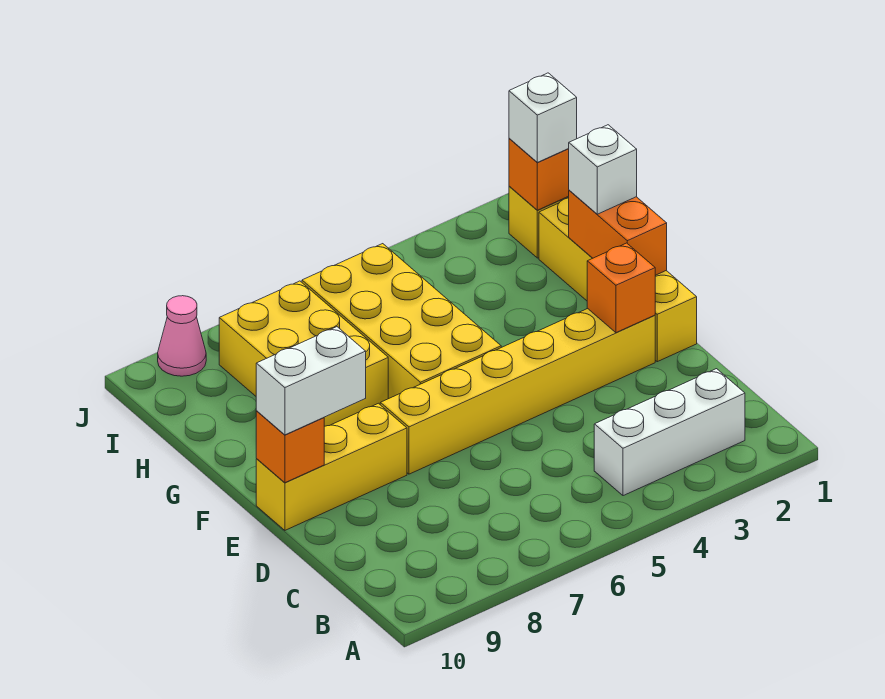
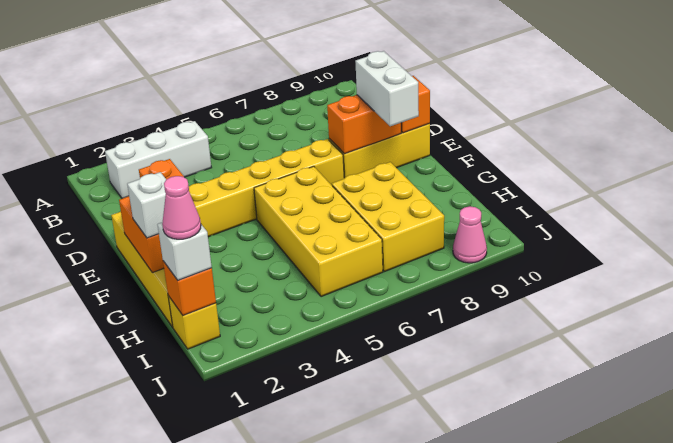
none -> orange 1x2 brick [327,95,401,154]
white 1x2 brick [256,327,366,435] -> white 1x2 brick turned to [355,51,419,126]
none -> pink 1x1 cone [162,176,201,239]

